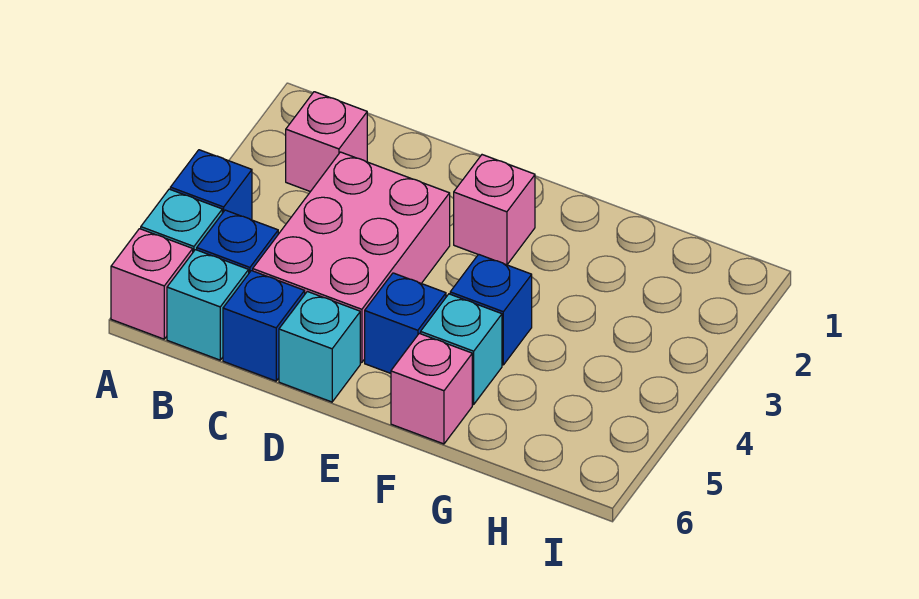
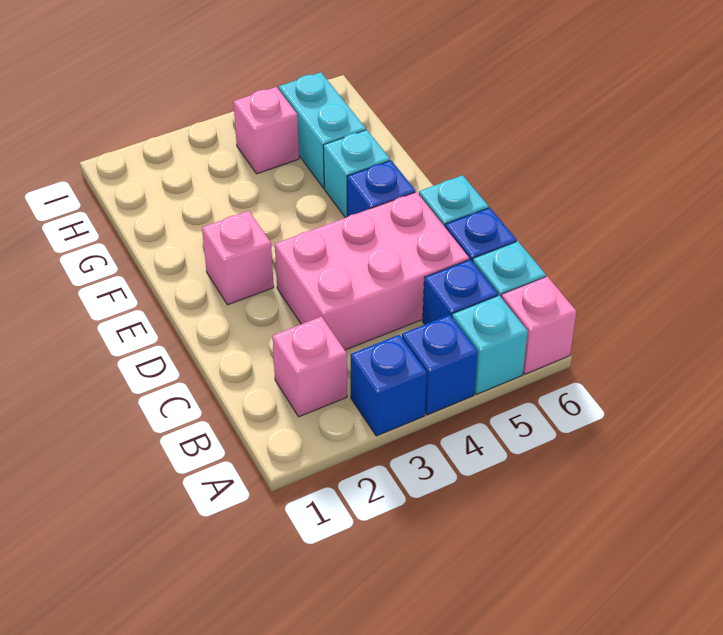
blue 1x1 brick [450,254,532,365] -> blue 1x1 brick moved to [350,335,427,436]
pink 1x1 brick [391,333,472,444] -> pink 1x1 brick moved to [233,87,299,174]
none -> cyan 1x2 brick [279,72,366,188]

